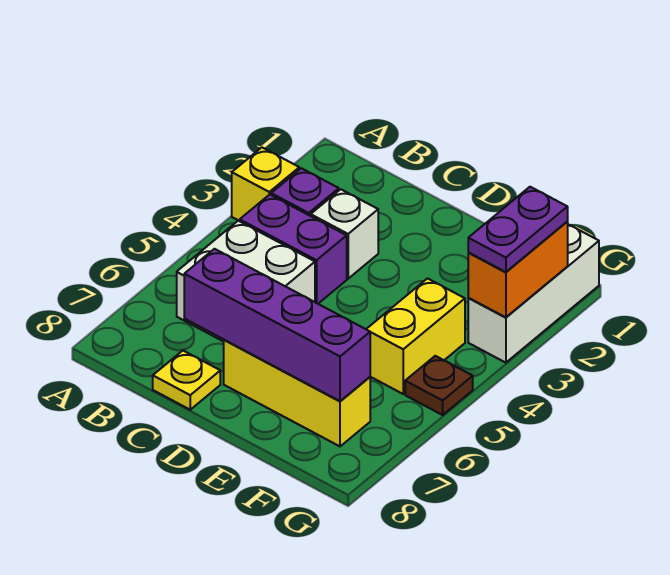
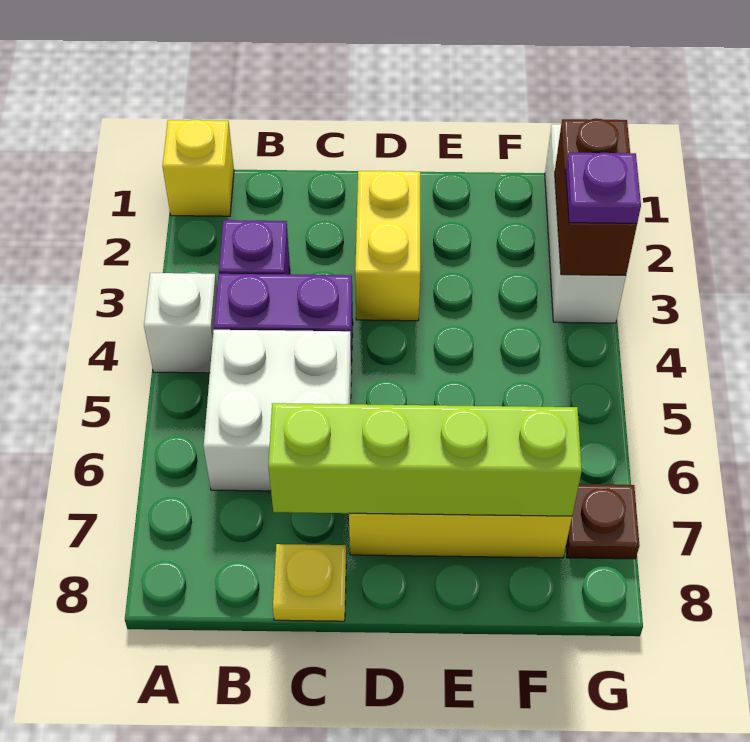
yellow 1x1 brick [232,147,299,221] -> yellow 1x1 brick moved to [162,120,234,216]
white 1x1 brick [311,189,378,279] -> white 1x1 brick moved to [144,273,217,373]
purple 1x4 brick [184,249,370,401] -> lime 1x4 brick [268,403,582,516]
yellow 1x2 brick [366,279,465,394] -> yellow 1x2 brick moved to [355,171,420,321]
orange 1x2 brick [468,222,568,317] -> brown 1x2 brick [555,119,637,275]
purple 1x2 plate [468,187,568,272] -> purple 1x1 plate [566,153,641,223]
brown 1x1 plate [405,356,473,415] -> brown 1x1 plate moved to [566,484,639,559]

